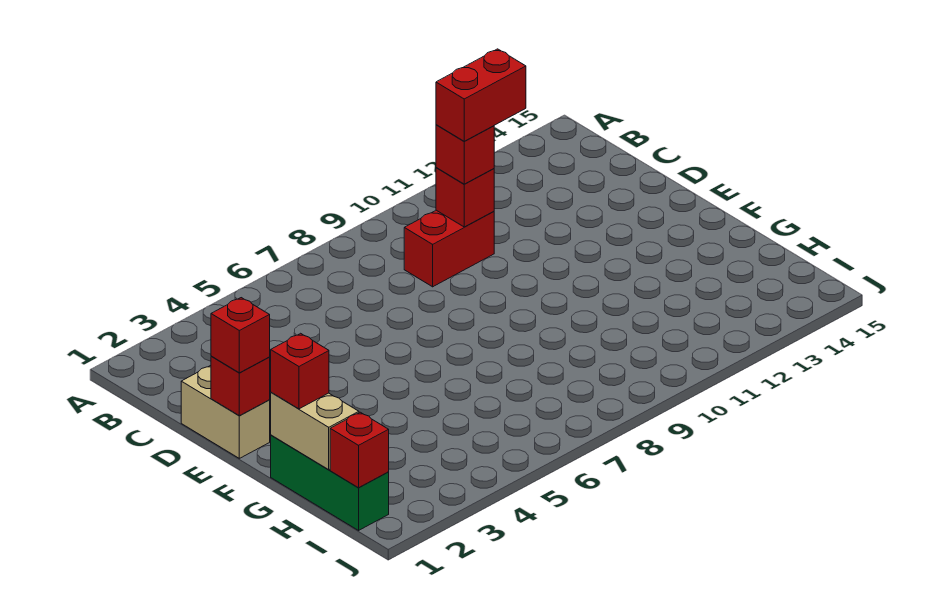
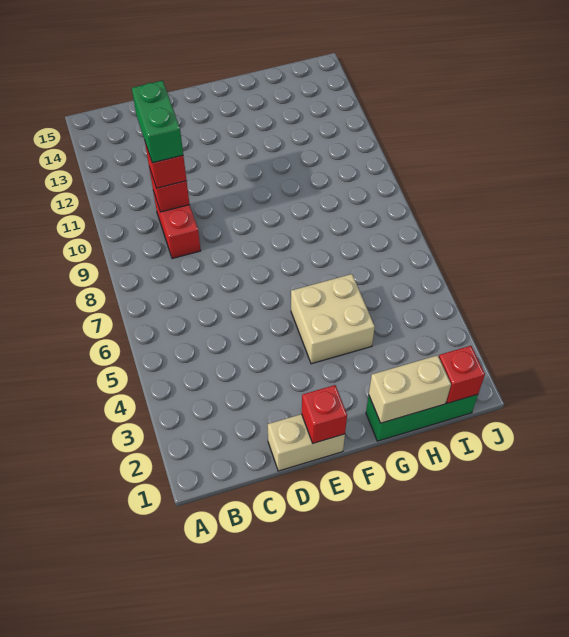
red 1x2 brick [436,49,526,141] -> green 1x2 brick [132,81,183,163]
red 1x1 brick [211,298,270,373] -> none
none -> tan 2x2 brick [291,274,375,364]
red 1x1 brick [271,333,329,409] -> none

